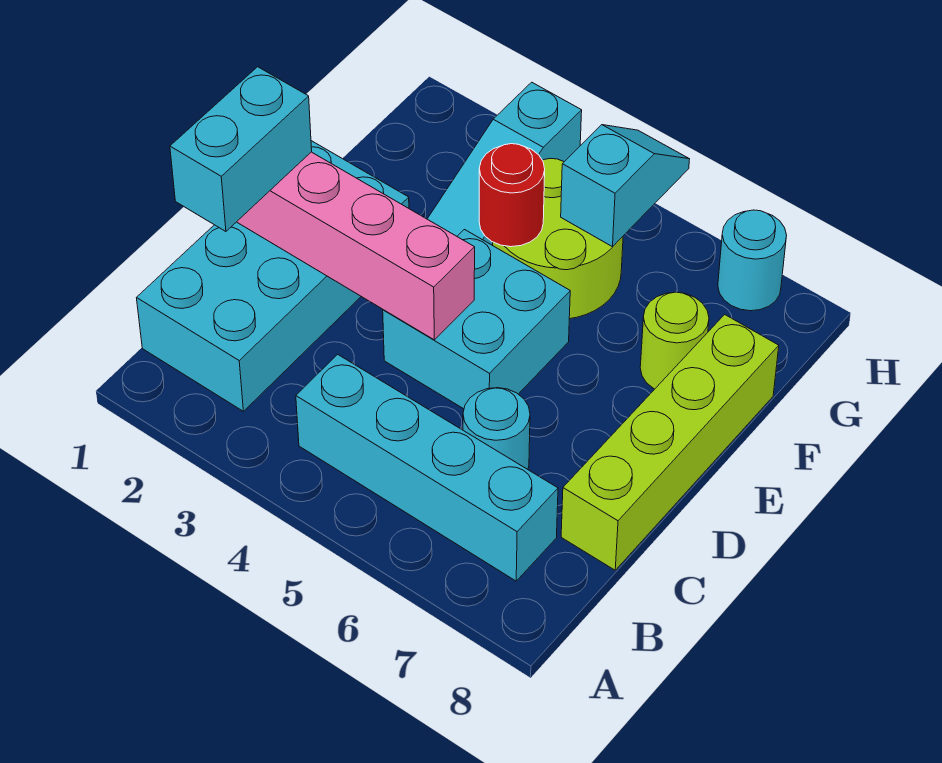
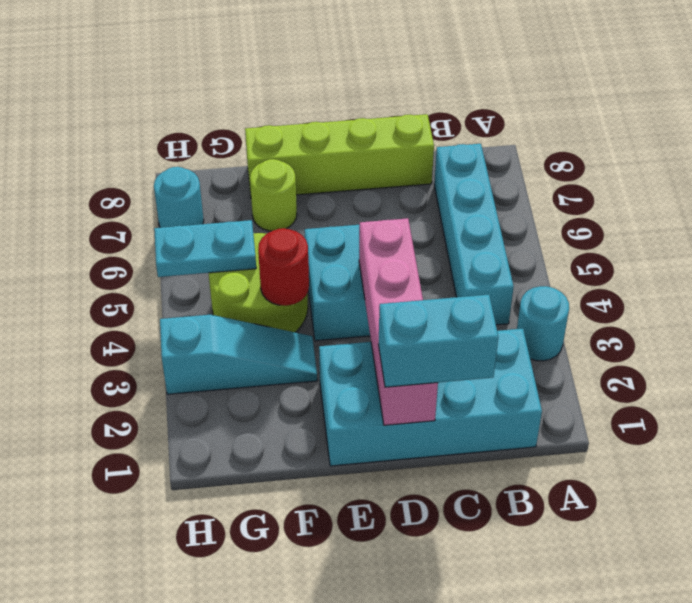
cyan 1x1 round brick [463,388,530,469] -> cyan 1x1 round brick moved to [517,286,569,361]
cyan 1x2 slope [561,125,690,247] -> cyan 1x2 plate [154,220,256,277]

